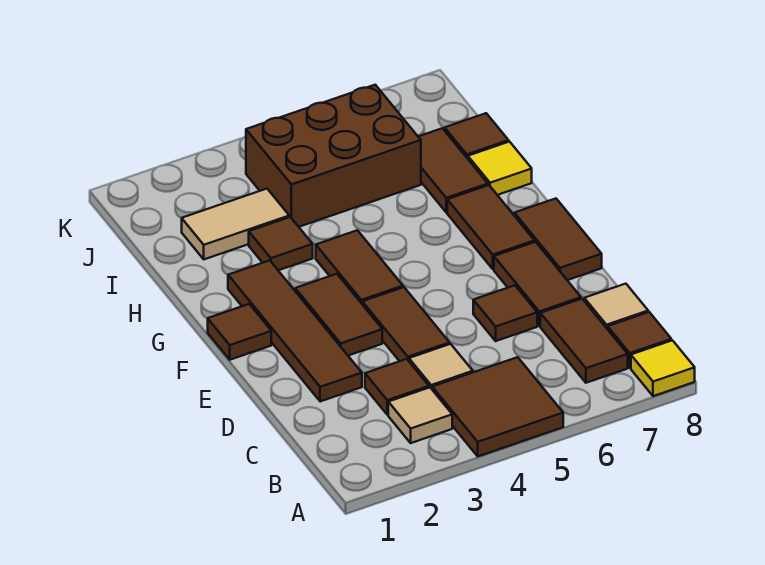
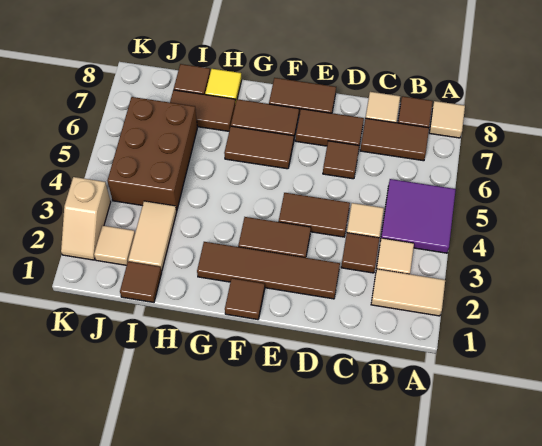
none -> tan 1x2 tile [371,269,445,316]
brown 2x2 tile [432,357,563,456] -> purple 2x2 tile [381,179,456,253]
yellow 1x1 tile [631,340,695,396] -> tan 1x1 tile [429,101,465,138]
brown 1x2 tile [316,230,403,304] -> brown 1x2 tile moved to [224,126,294,169]
brown 1x1 tile [249,217,313,270] -> brown 1x1 tile moved to [120,262,162,302]
none -> tan 1x1 tile [94,226,135,265]
none -> tan 1x2 slope [61,177,111,260]

